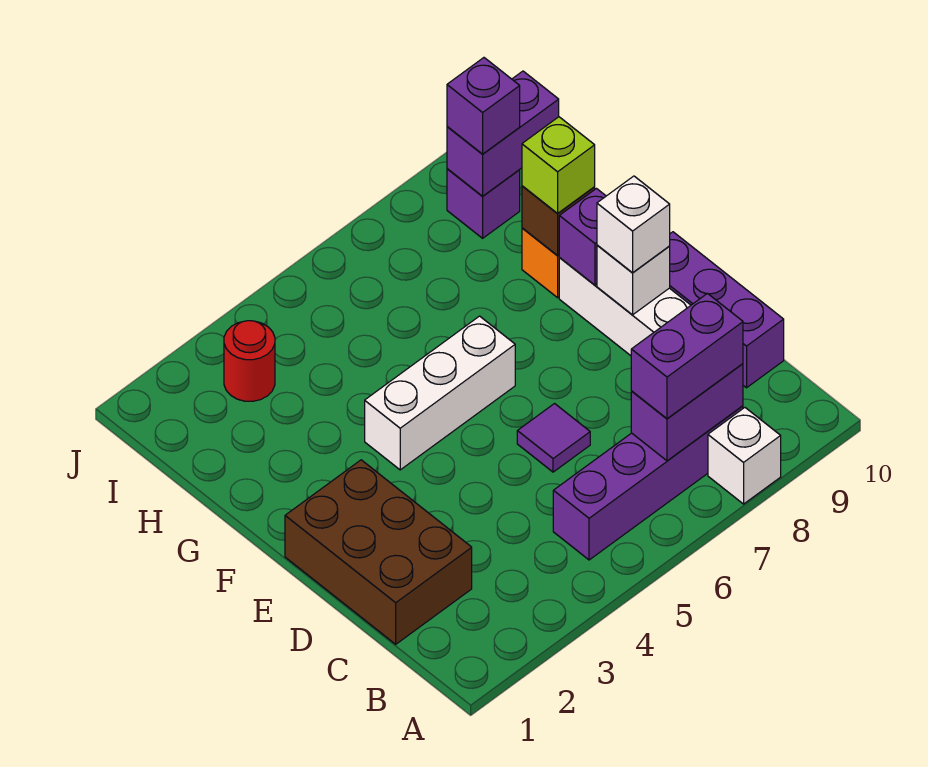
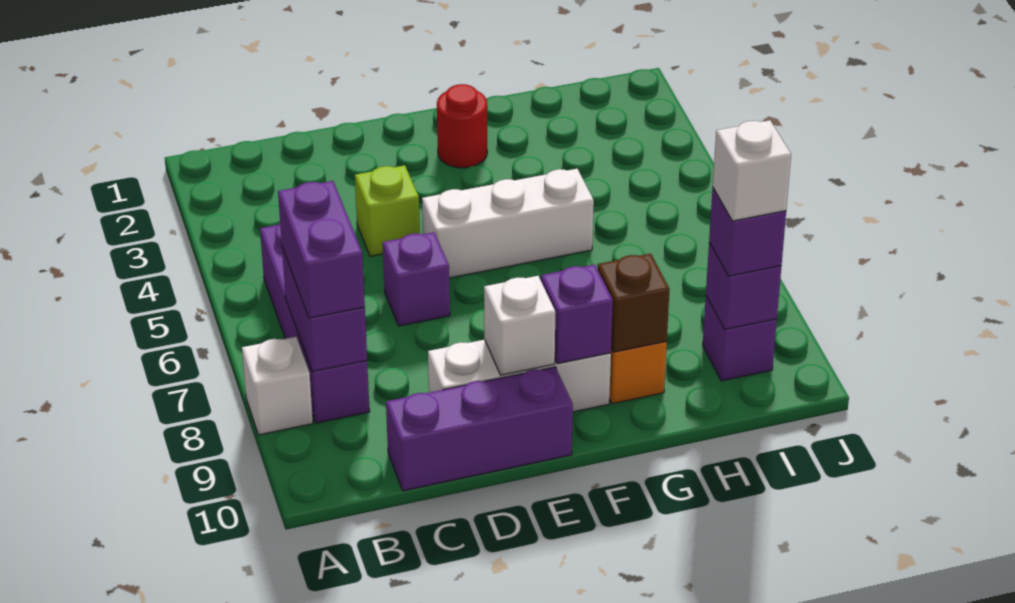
brown 2x3 brick [285,460,472,644] -> none
purple 1x1 tile [517,404,590,472] -> purple 1x1 brick [383,232,450,326]
white 1x1 brick [597,176,670,273] -> white 1x1 brick moved to [713,120,791,221]
white 1x3 brick [365,316,515,470] -> white 1x3 brick turned to [422,169,594,278]
lime 1x1 brick [522,117,595,213] -> lime 1x1 brick moved to [355,165,420,256]
red 1x1 round brick [224,321,275,401] -> red 1x1 round brick moved to [437,84,487,168]
purple 1x2 brick [447,71,559,196] -> purple 1x1 brick [706,242,781,329]

